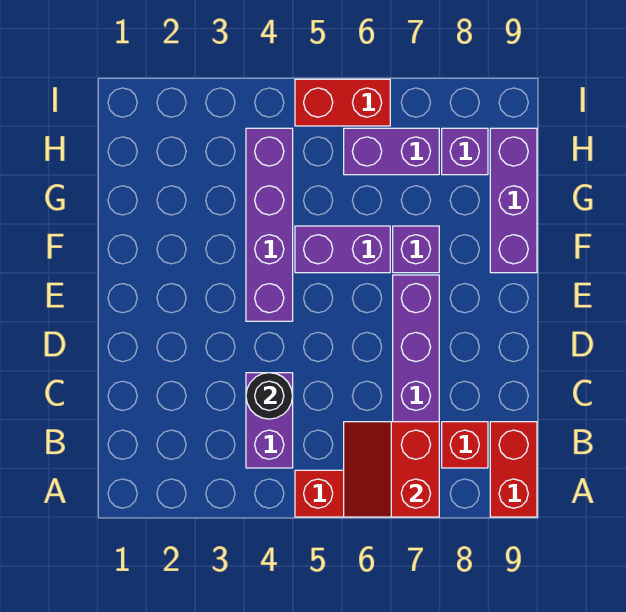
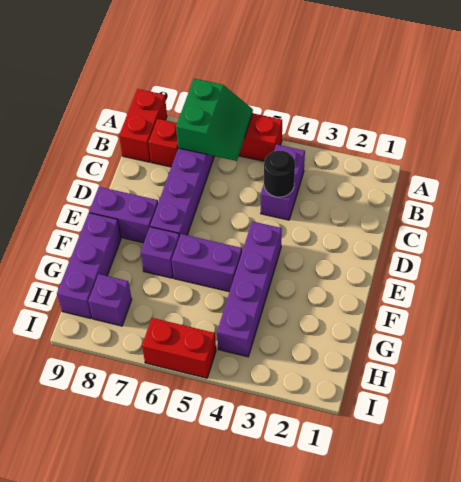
red 2x2 slope [344,422,439,517] -> green 2x2 slope [176,79,253,161]
purple 1x2 brick [344,128,439,175] -> purple 1x2 brick moved to [89,187,158,243]

